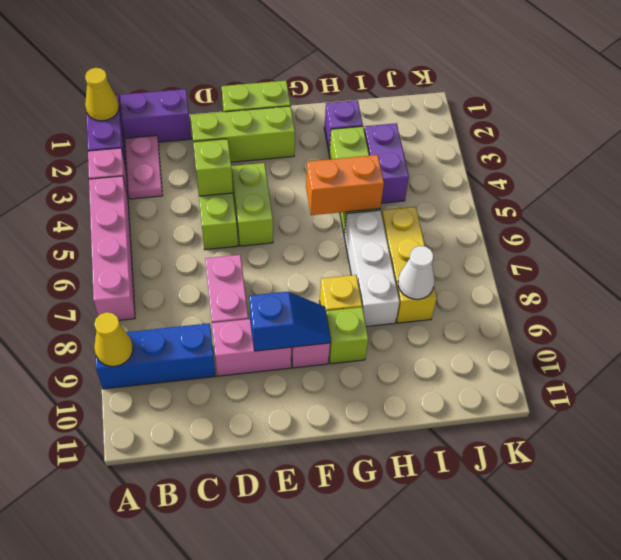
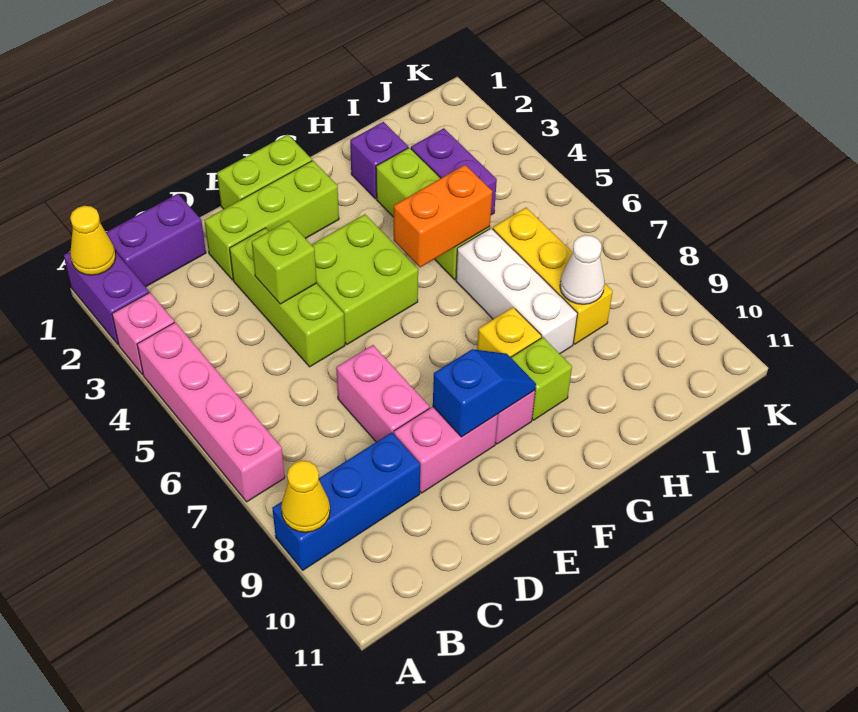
pink 1x2 plate [125,135,163,199] -> none
lime 1x2 brick [231,163,273,246] -> lime 2x2 brick [312,214,418,344]

